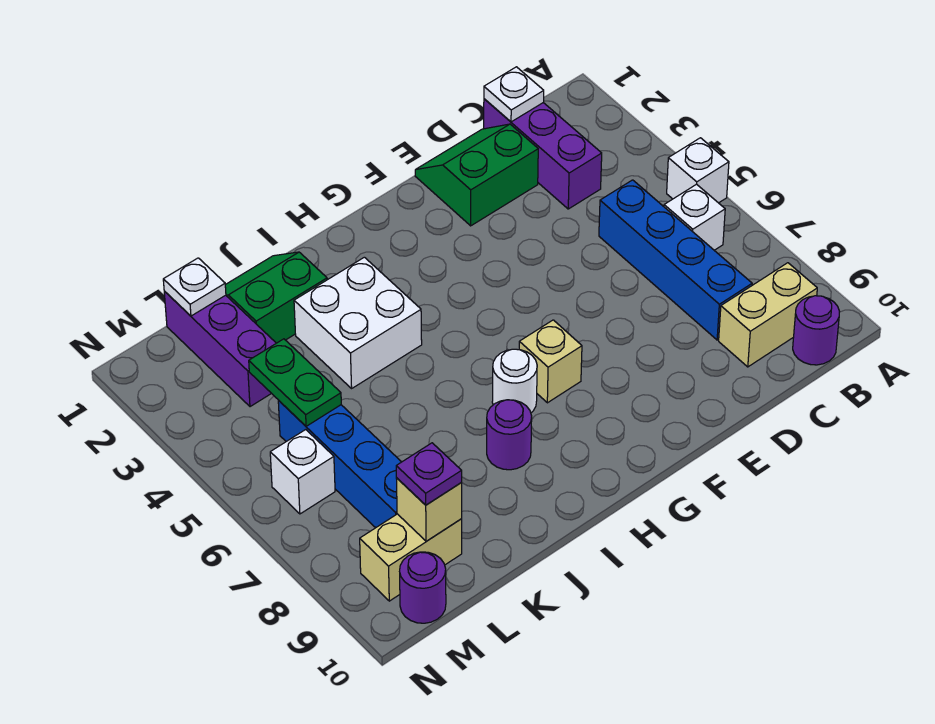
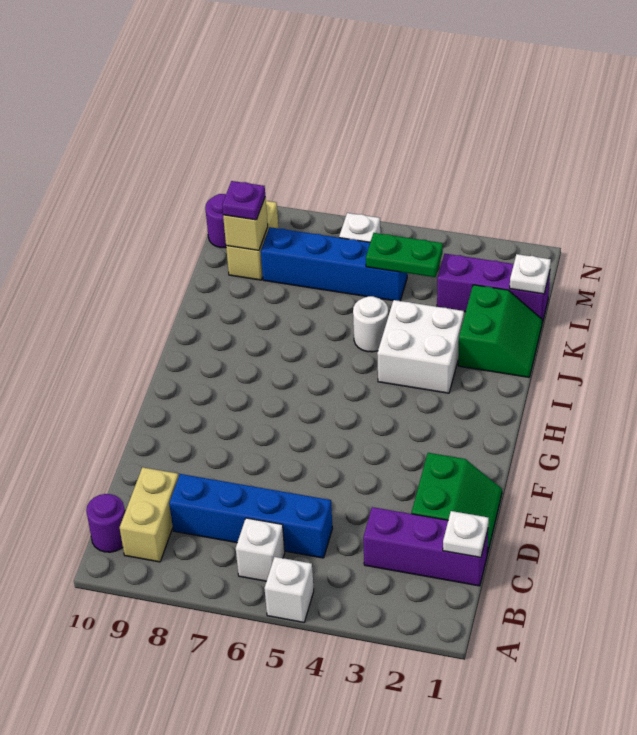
tan 1x1 brick [519,320,582,403] -> none
white 1x1 round brick [492,349,537,413] -> white 1x1 round brick moved to [353,296,388,352]
purple 1x1 round brick [487,400,532,470] -> none

